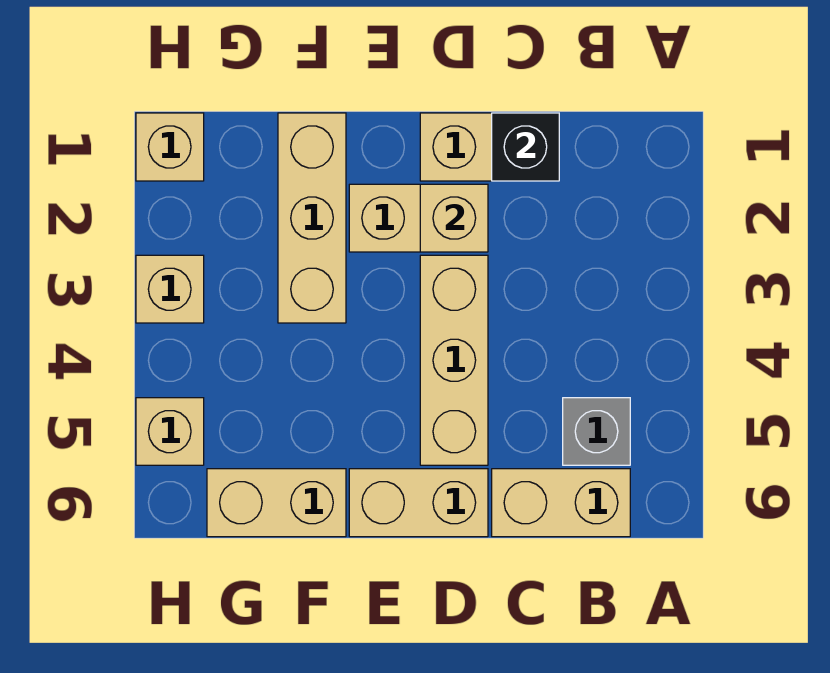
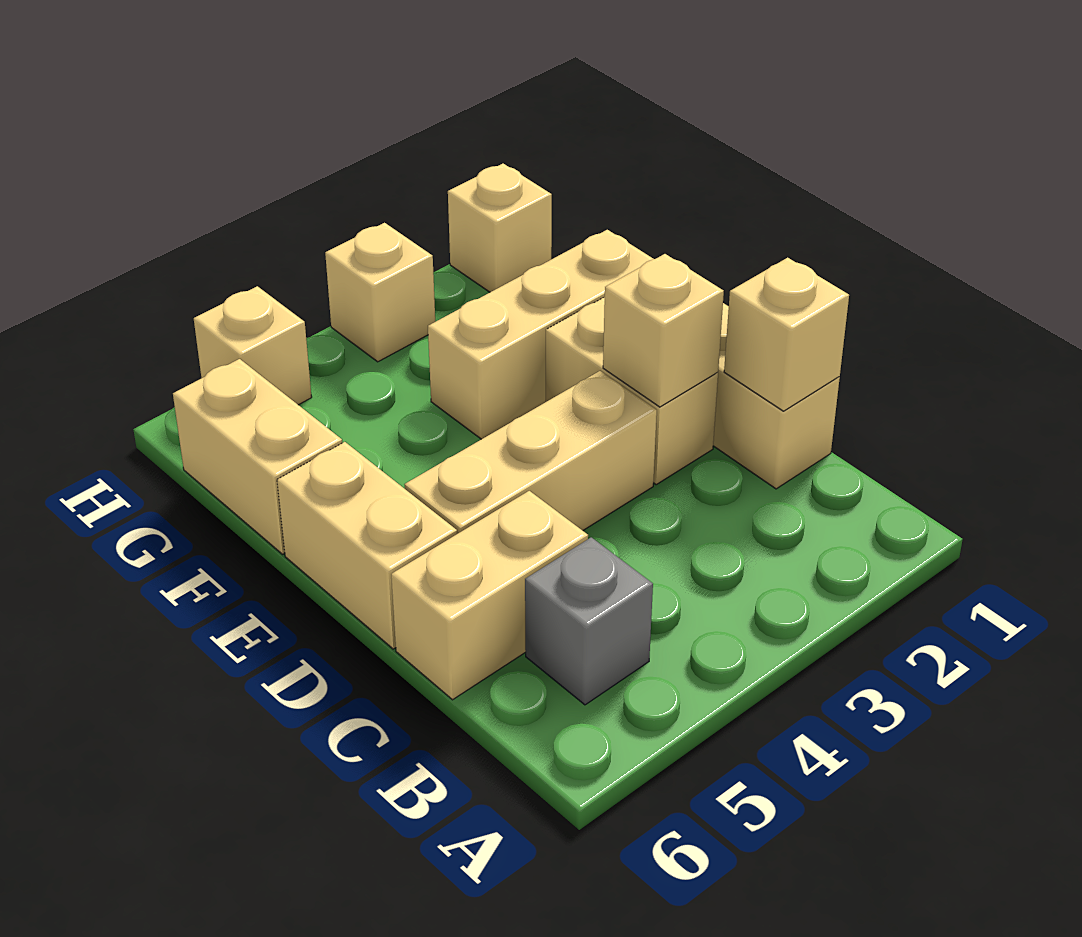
tan 1x2 brick [492,469,630,537] -> tan 1x2 brick turned to [391,491,588,700]
black 1x1 brick [492,113,559,181] -> tan 1x1 brick [724,258,849,411]

